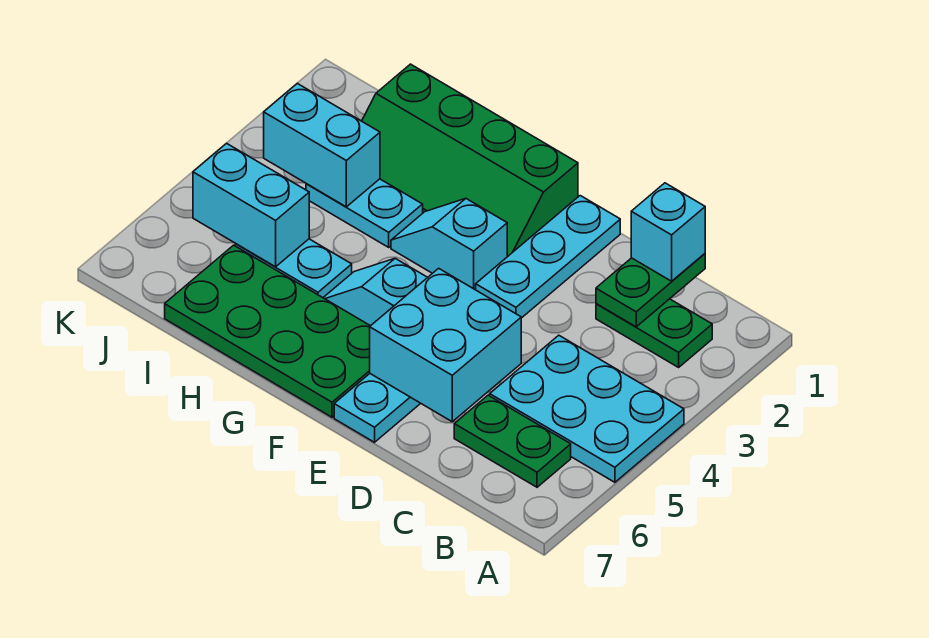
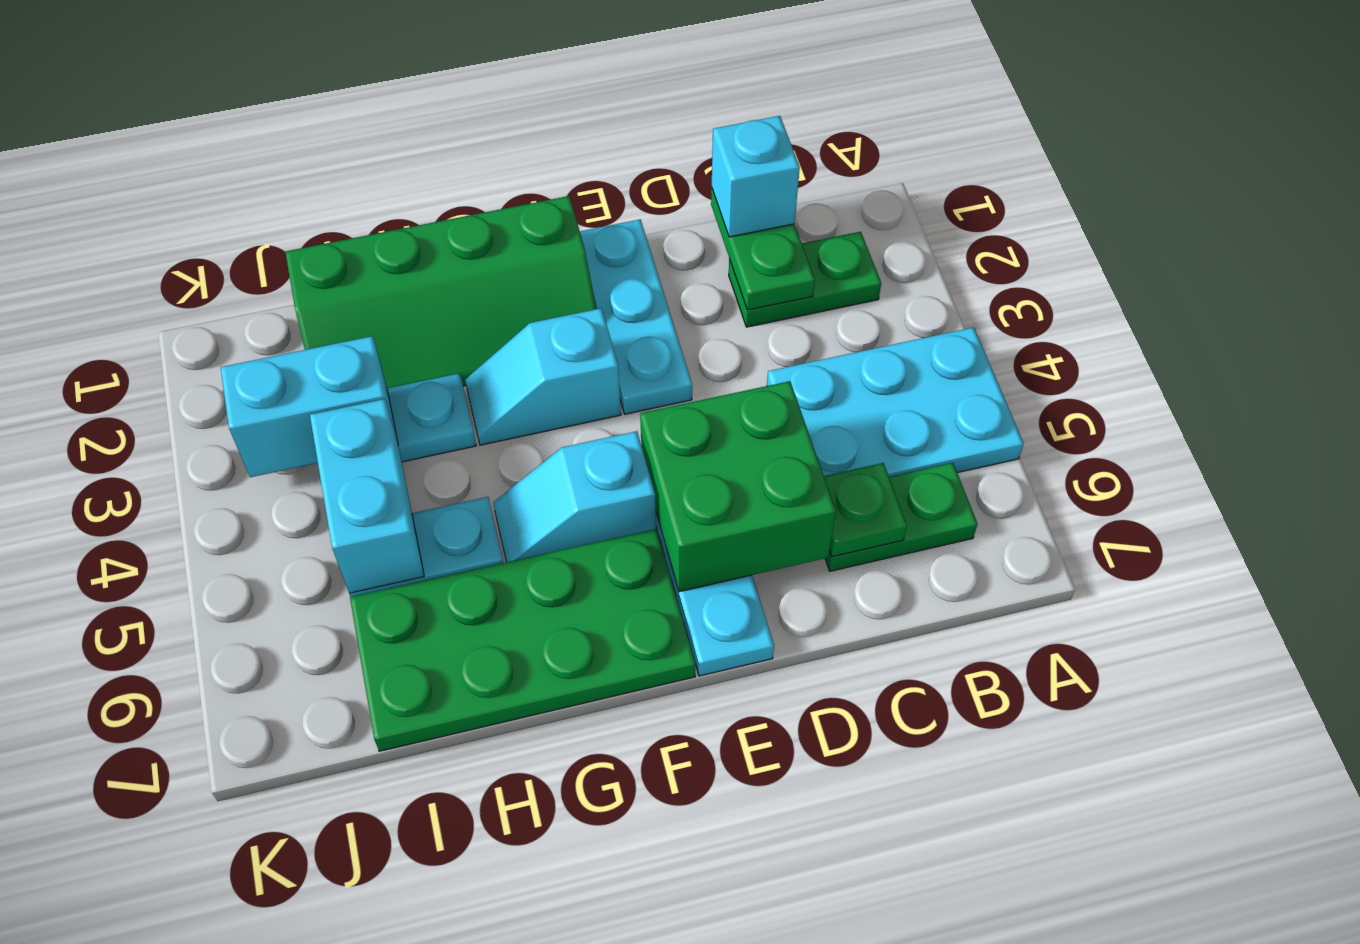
none -> green 1x1 plate [824,463,907,557]
cyan 2x2 brick [370,268,521,422] -> green 2x2 brick [640,381,836,592]
cyan 1x2 brick [193,143,309,267] -> cyan 1x2 brick turned to [310,399,424,594]

